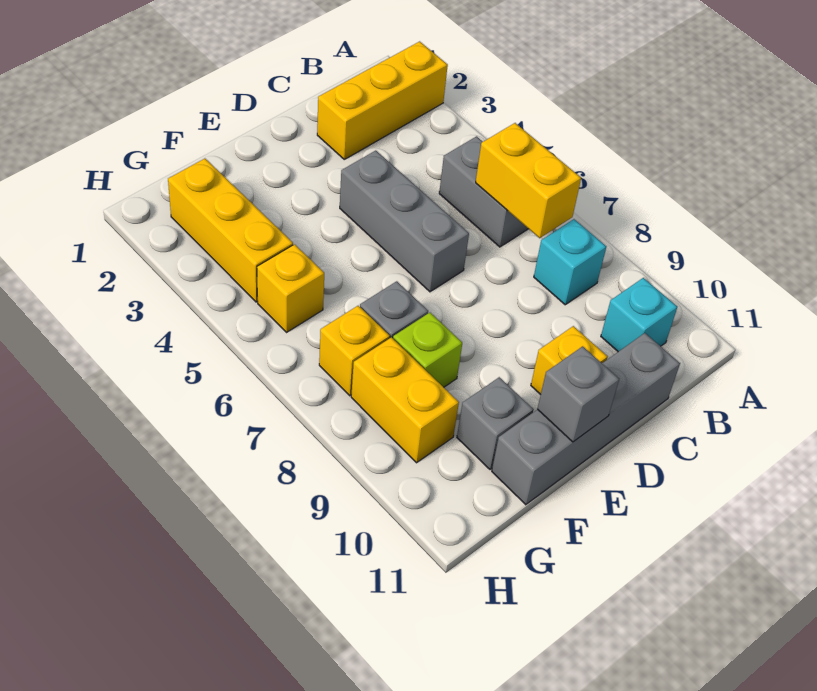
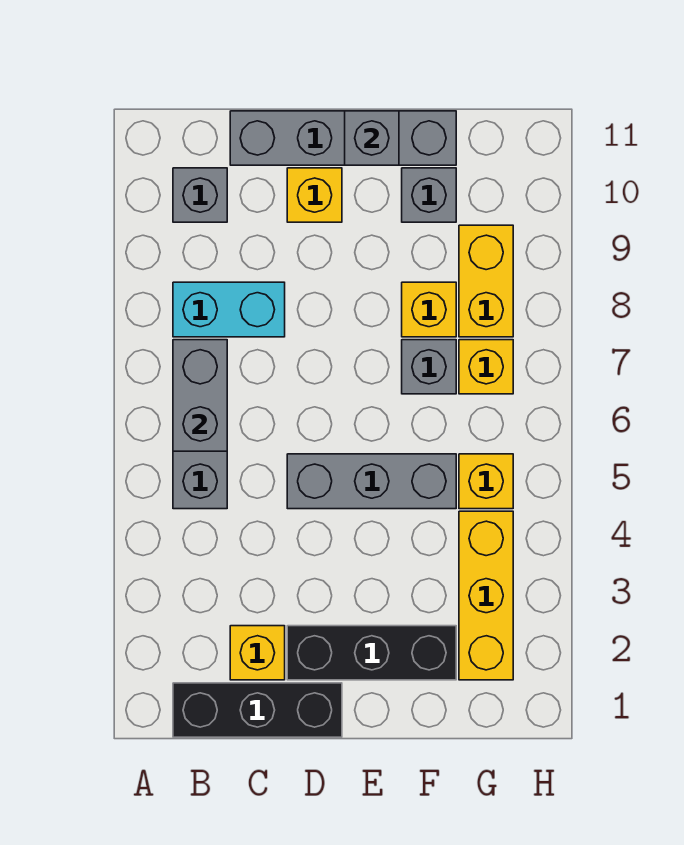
yellow 1x3 brick [317,41,448,159] -> yellow 1x1 brick [230,626,285,680]
none -> black 1x3 brick [173,683,342,737]
yellow 1x2 brick [476,123,581,238] -> grey 1x2 brick [173,340,227,451]
cyan 1x1 brick [534,219,606,305] -> cyan 1x2 brick [173,282,285,337]
cyan 1x1 brick [601,278,677,352] -> grey 1x1 brick [173,168,227,222]
none -> black 1x3 brick [287,626,456,680]
grey 1x3 brick [340,151,469,292] -> grey 1x3 brick turned to [287,454,456,509]
lime 1x1 brick [393,313,462,387] -> yellow 1x1 brick [402,282,456,337]

